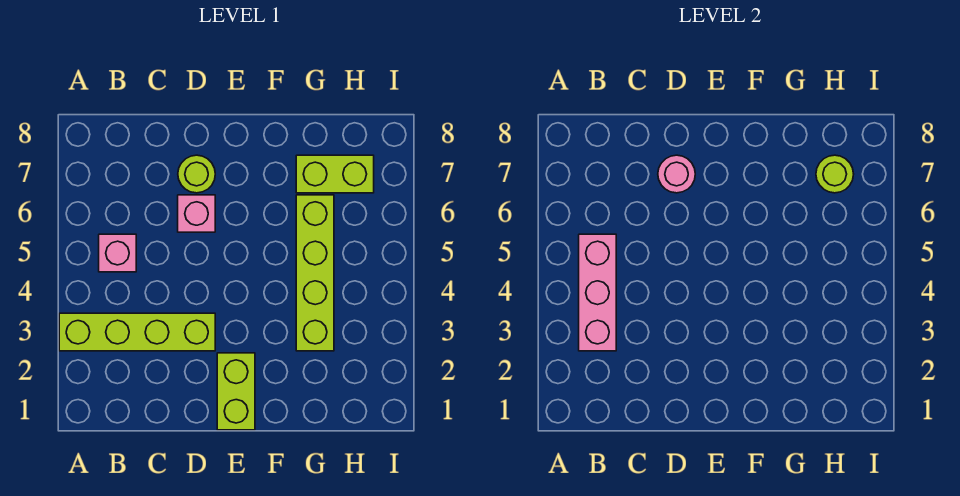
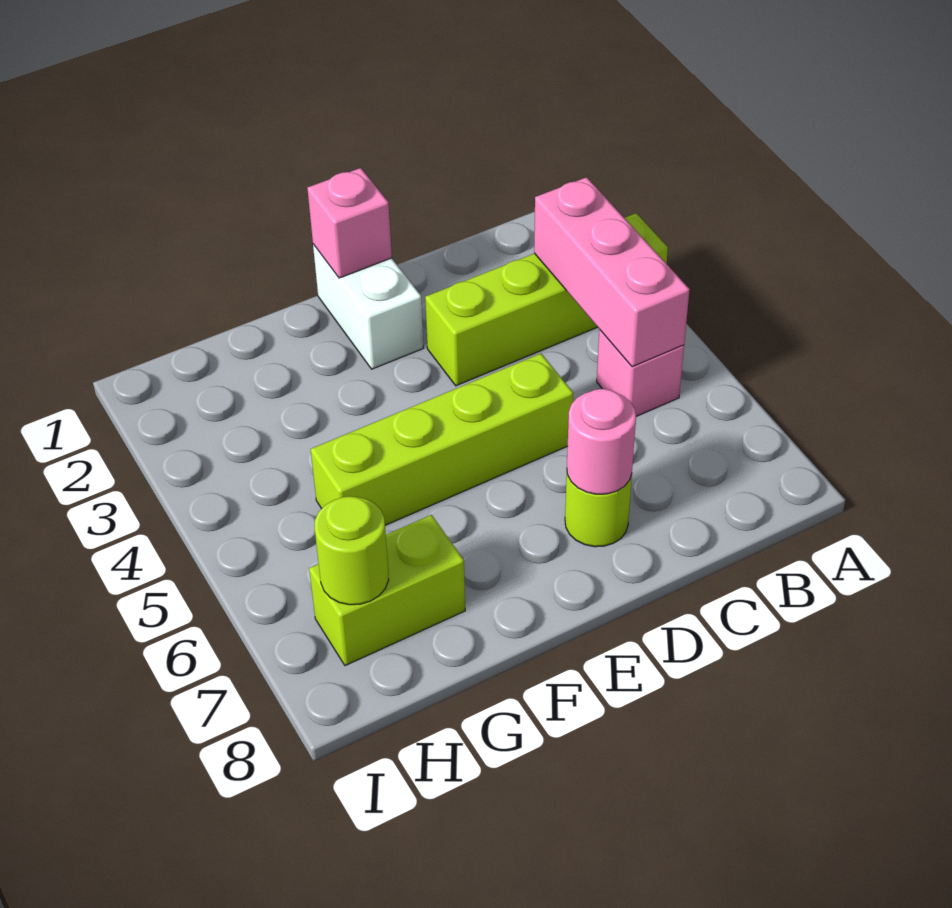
pink 1x1 brick [178,195,215,232] -> pink 1x1 brick moved to [307,168,392,278]
lime 1x2 brick [217,353,255,430] -> white 1x2 brick [313,244,423,369]
lime 1x4 brick [296,195,334,351] -> lime 1x4 brick turned to [311,354,573,525]

